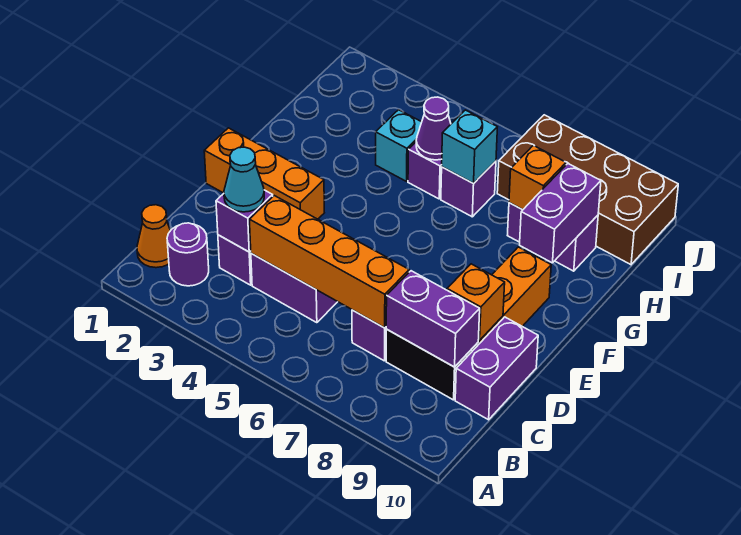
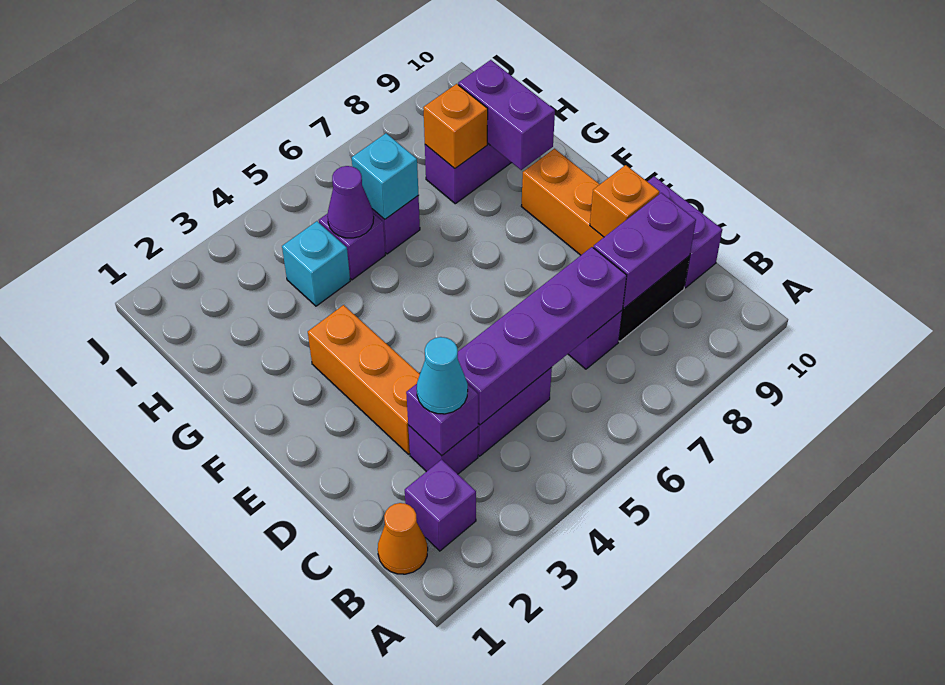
purple 1x1 round brick [167,223,209,286] -> purple 1x1 brick [405,459,476,551]
orange 1x4 brick [249,196,409,328] -> purple 1x4 brick [458,247,627,425]
orange 1x3 brick [204,128,324,219] -> orange 1x3 brick turned to [308,305,420,454]
brown 2x4 brick [497,115,678,265] -> none

